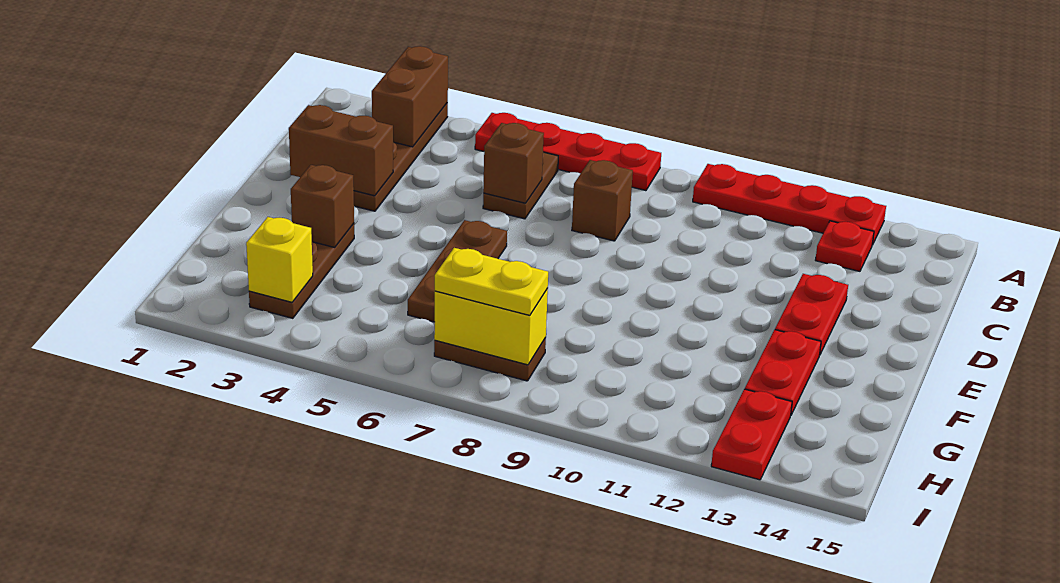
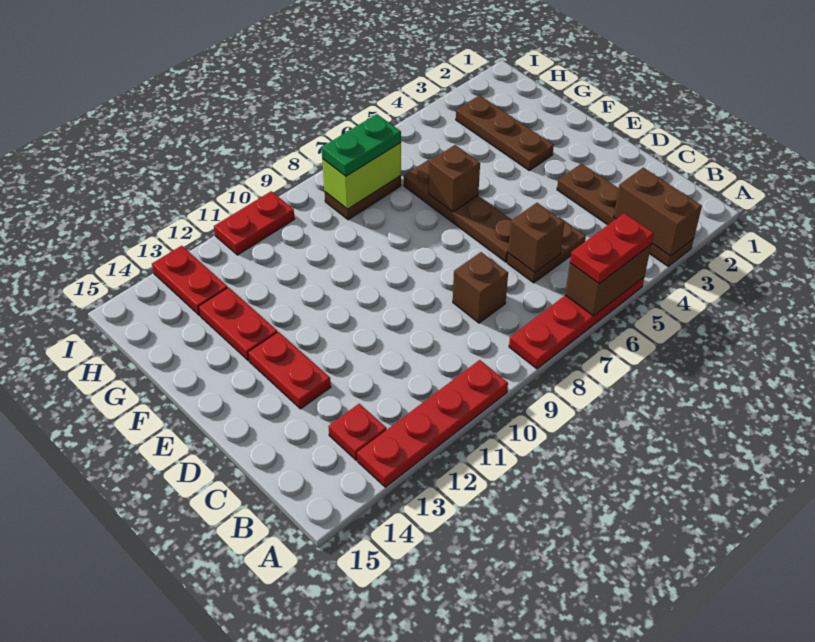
none -> red 1x2 plate [570,213,654,284]
brown 1x2 plate [483,152,558,219] -> brown 1x2 plate turned to [507,217,586,283]
brown 1x2 brick [289,105,393,196] -> brown 1x2 brick moved to [565,245,651,316]
brown 1x3 plate [408,220,507,322] -> brown 1x4 plate [404,160,512,262]
brown 1x1 brick [291,165,354,247] -> brown 1x1 brick moved to [429,145,480,212]
yellow 1x1 brick [246,217,313,302] -> none
yellow 1x2 brick [434,288,548,365] -> lime 1x2 brick [322,143,401,209]
yellow 1x2 plate [435,248,548,315] -> green 1x2 plate [322,114,401,176]
none -> red 1x2 plate [214,191,295,255]

